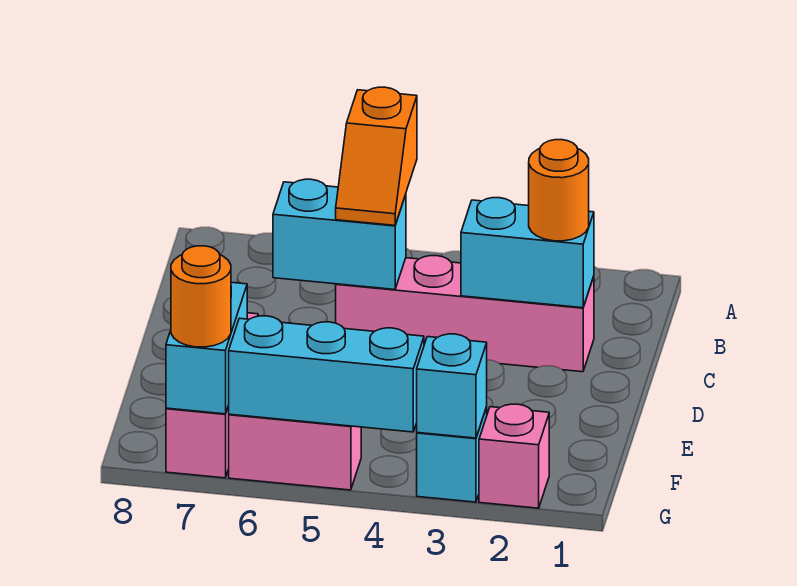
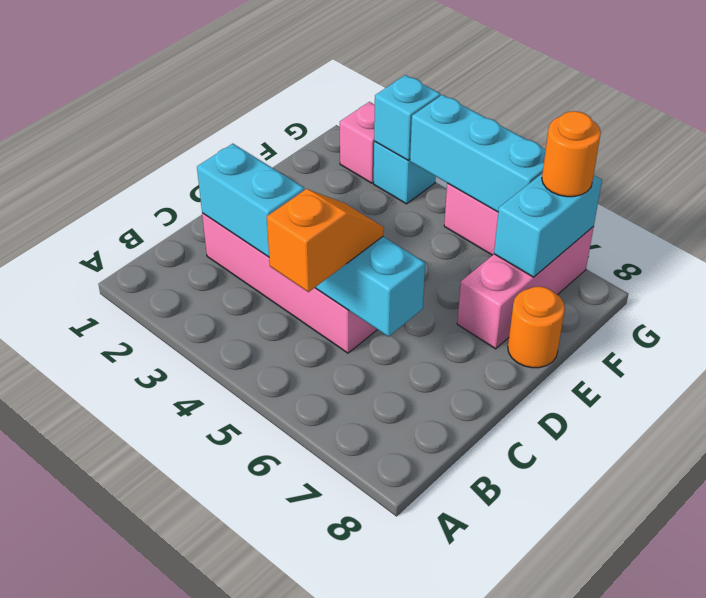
orange 1x1 round brick [529,140,589,241] -> orange 1x1 round brick moved to [508,286,565,368]

